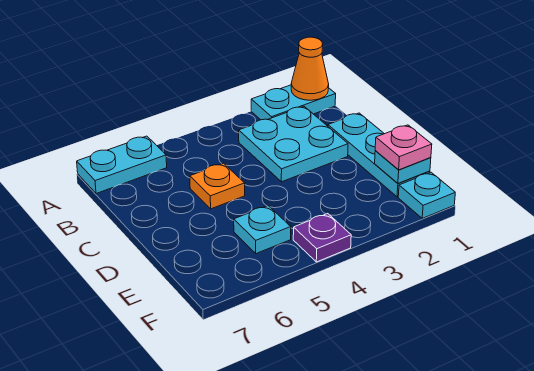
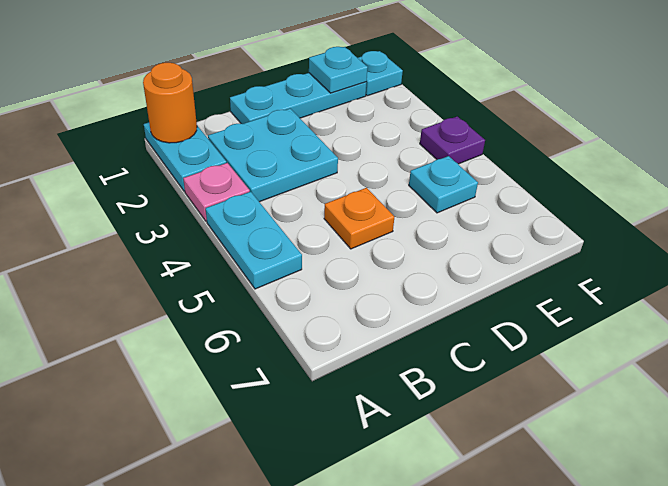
orange 1x1 cone [291,37,329,100] -> orange 1x1 round brick [143,63,197,143]
cyan 1x2 plate [77,136,167,194] -> cyan 1x2 plate moved to [206,192,302,289]
pink 1x1 plate [375,125,432,170] -> pink 1x1 plate moved to [183,163,250,221]

